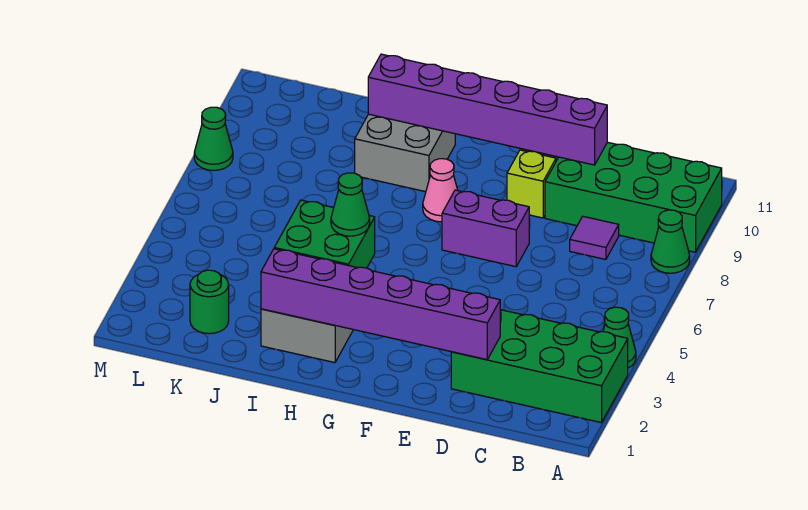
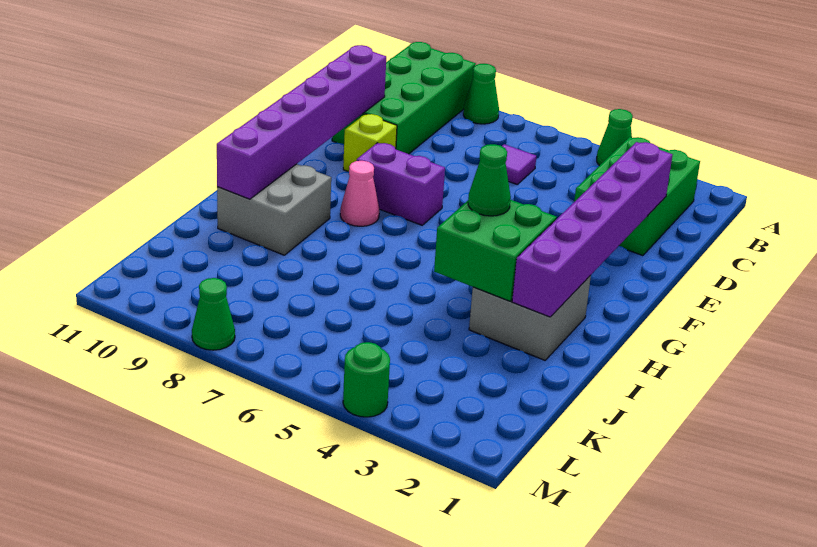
green 2x4 brick [451,310,628,423] -> green 2x3 brick [574,137,700,256]
purple 1x1 tile [570,216,619,259] -> purple 1x1 tile moved to [502,144,536,184]
purple 1x2 brick [442,190,529,267] -> purple 1x2 brick turned to [357,143,445,225]
green 1x1 round brick [190,270,229,334] -> green 1x1 round brick moved to [343,342,390,417]

